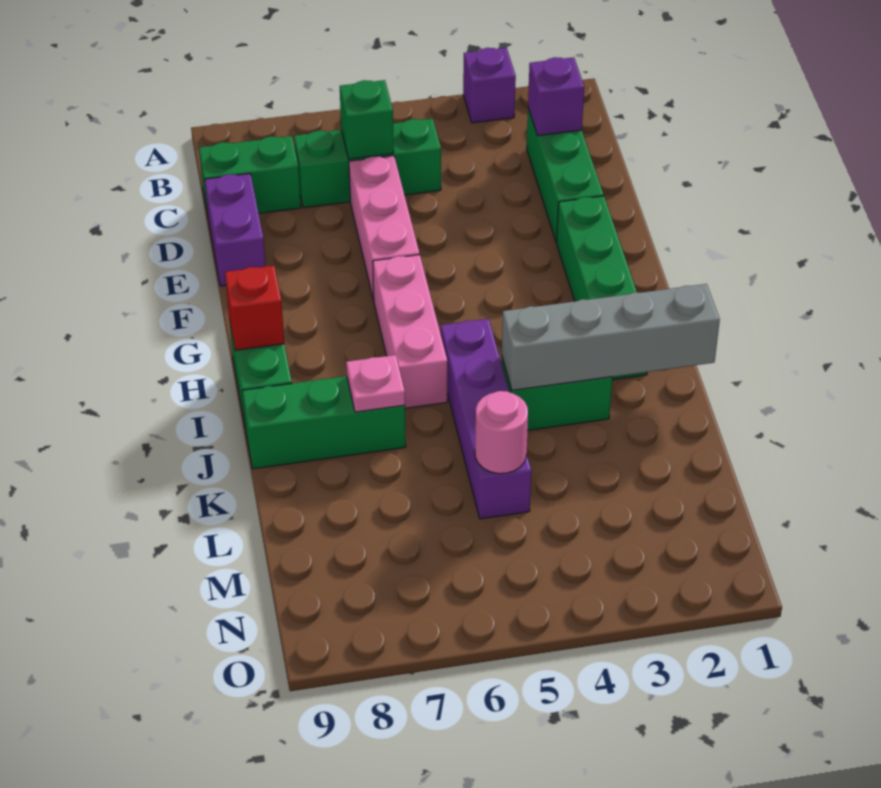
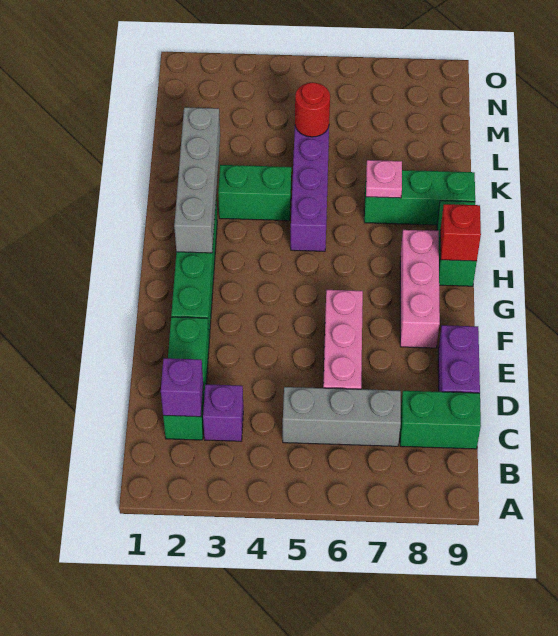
purple 1x1 brick [463,48,516,123] -> purple 1x1 brick moved to [203,384,243,441]
green 1x3 brick [294,119,441,208] -> grey 1x3 brick [283,387,401,446]
green 1x1 brick [340,80,394,159] -> none
pink 1x3 brick [373,255,447,408] -> pink 1x3 brick moved to [400,230,440,348]
grey 1x4 brick [502,284,720,390] -> grey 1x4 brick turned to [174,107,220,253]
pink 1x1 round brick [475,391,528,474] -> red 1x1 round brick [295,83,330,137]

